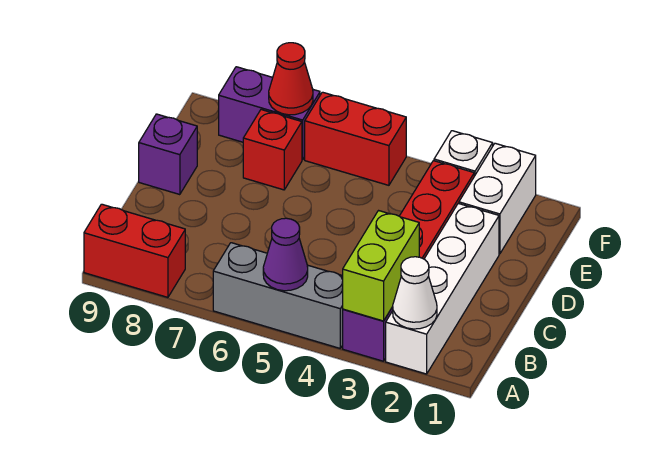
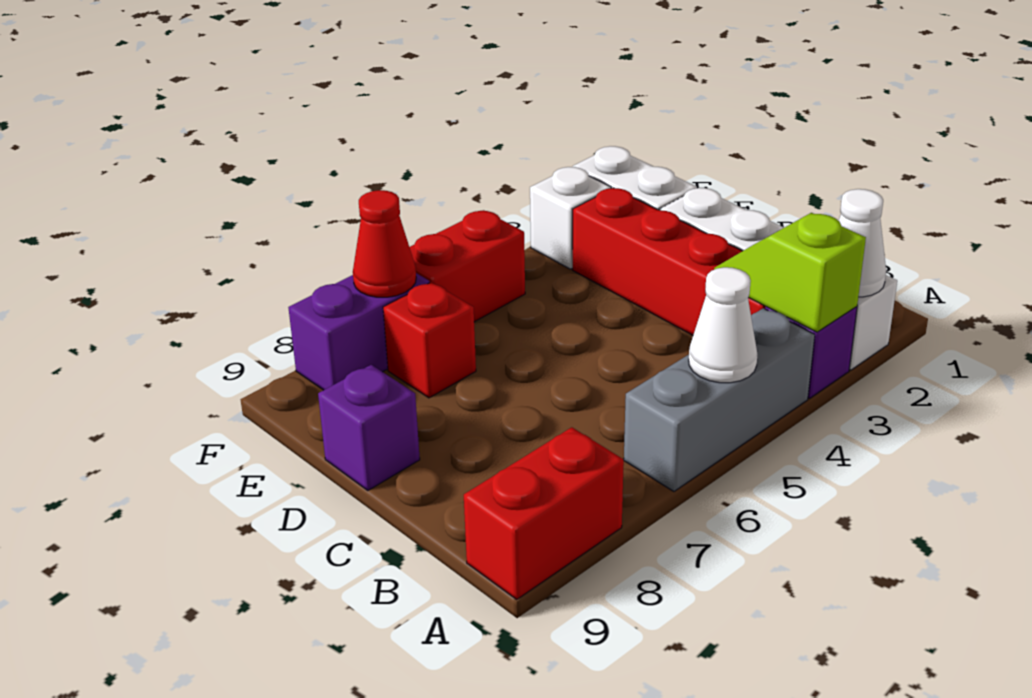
lime 1x2 brick [343,211,419,321] -> lime 1x2 slope [714,213,866,332]
purple 1x1 cone [263,218,308,291] -> white 1x1 cone [689,267,757,383]

